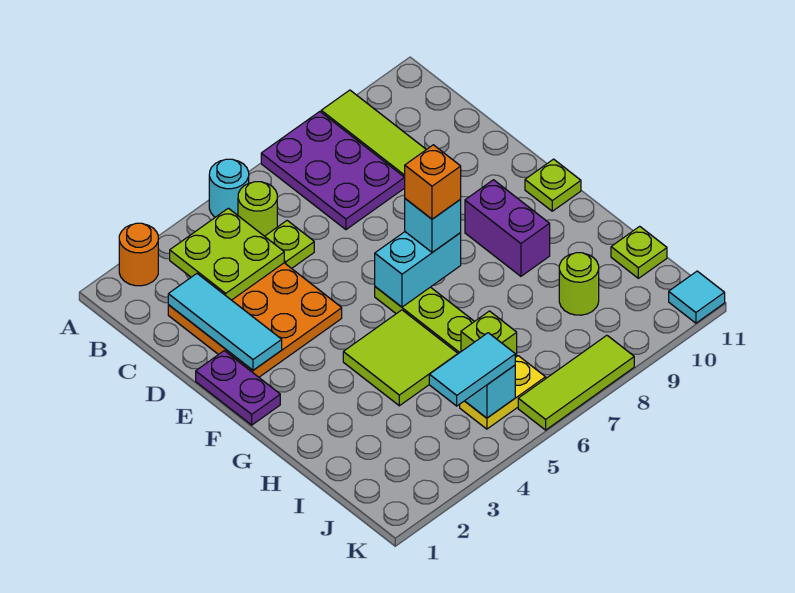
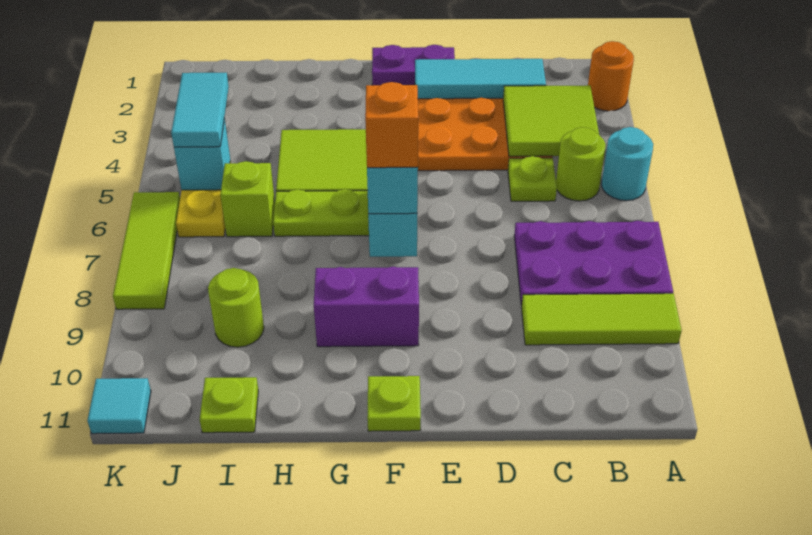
lime 2x2 plate [170,208,284,300] -> lime 2x2 tile [503,85,599,156]

